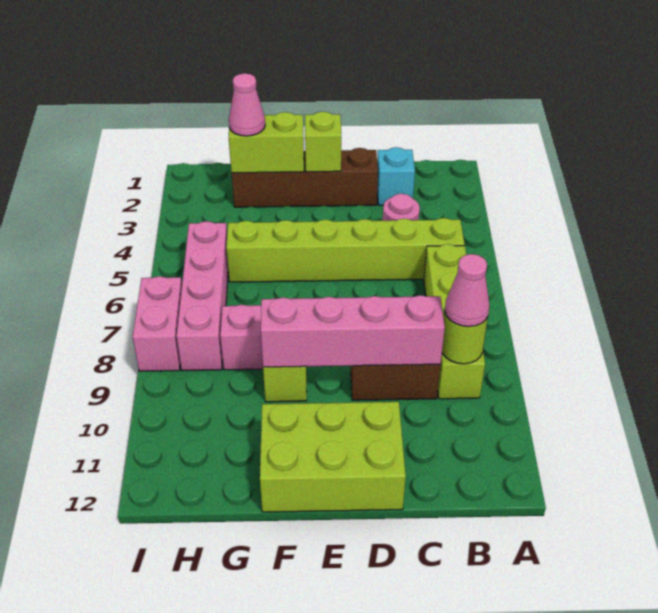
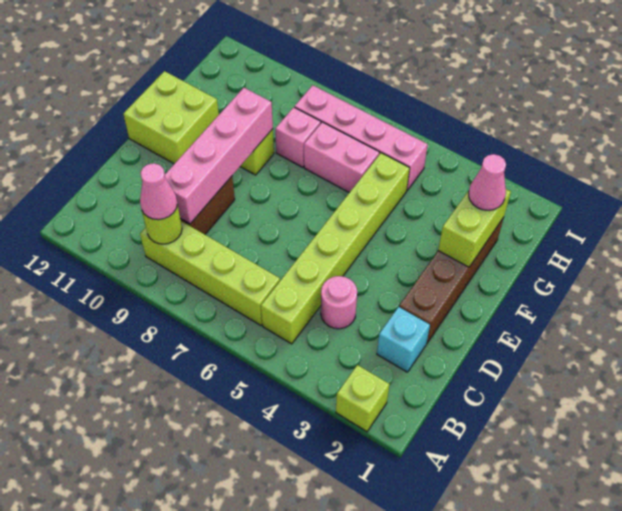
lime 2x3 brick [260,402,406,512] -> lime 2x2 brick [123,71,219,164]
lime 1x1 brick [305,112,341,172] -> lime 1x1 brick moved to [336,365,389,432]
pink 1x2 brick [133,276,182,371] -> pink 1x2 brick moved to [304,122,380,193]

